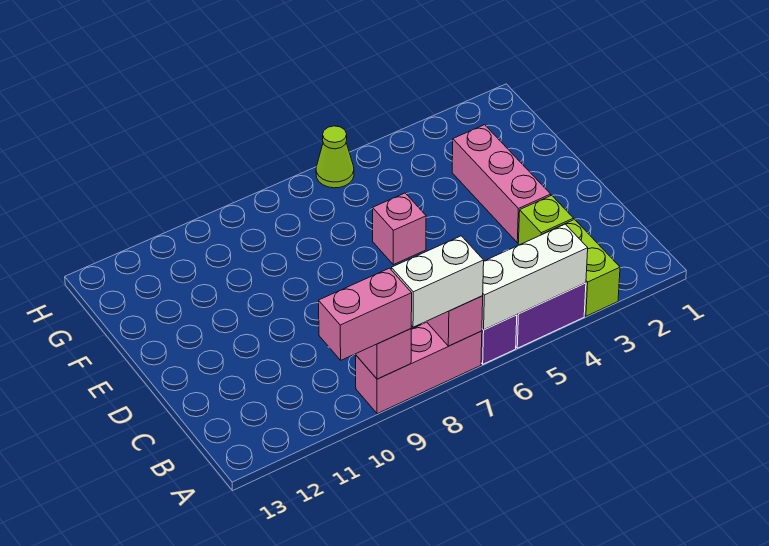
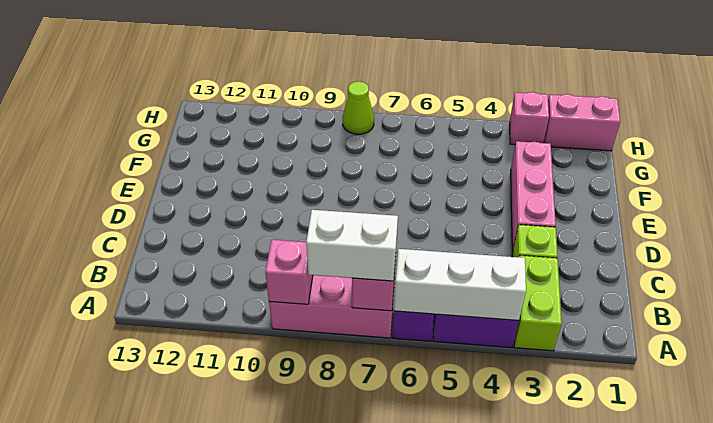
pink 1x2 brick [319,268,412,360] -> pink 1x2 brick moved to [544,94,620,151]
pink 1x1 brick [373,193,426,265] -> pink 1x1 brick moved to [510,92,549,145]
lime 1x1 cone [316,126,354,188] -> lime 1x1 cone moved to [343,81,374,134]

